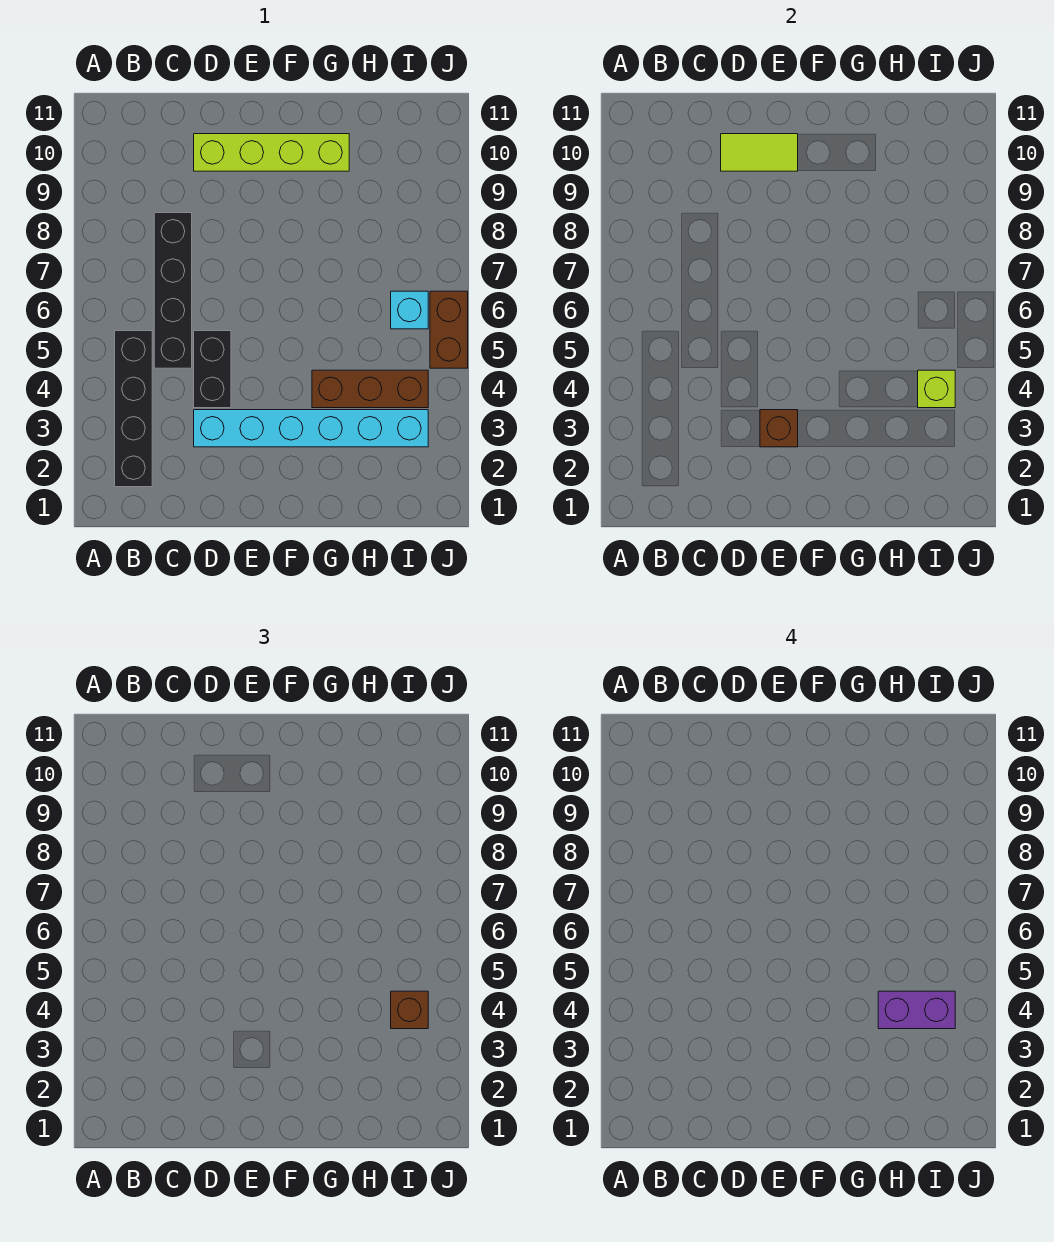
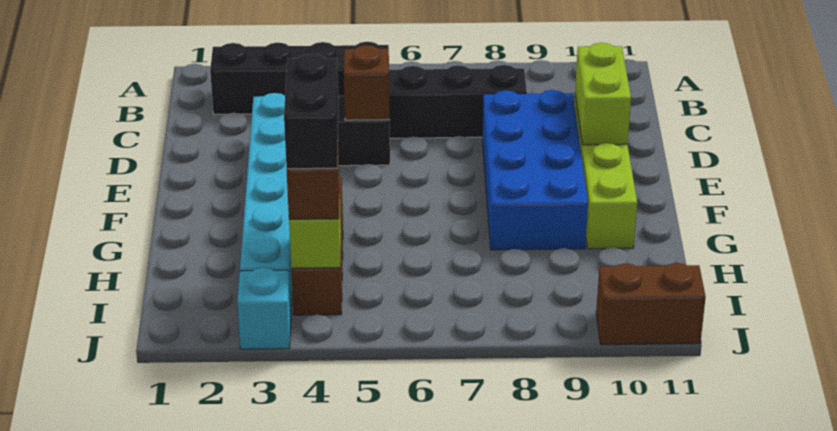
none -> blue 2x4 brick [482,90,588,250]
lime 1x2 tile [721,134,798,171] -> lime 1x2 brick [575,43,631,145]
brown 1x1 brick [760,410,798,447] -> brown 1x1 brick moved to [344,45,390,120]
purple 1x2 brick [878,991,955,1029] -> black 1x2 brick [284,54,338,169]
cyan 1x1 brick [391,291,428,329] -> cyan 1x1 brick moved to [237,268,291,349]
brown 1x2 brick [430,291,468,368] -> brown 1x2 brick moved to [596,263,706,345]

